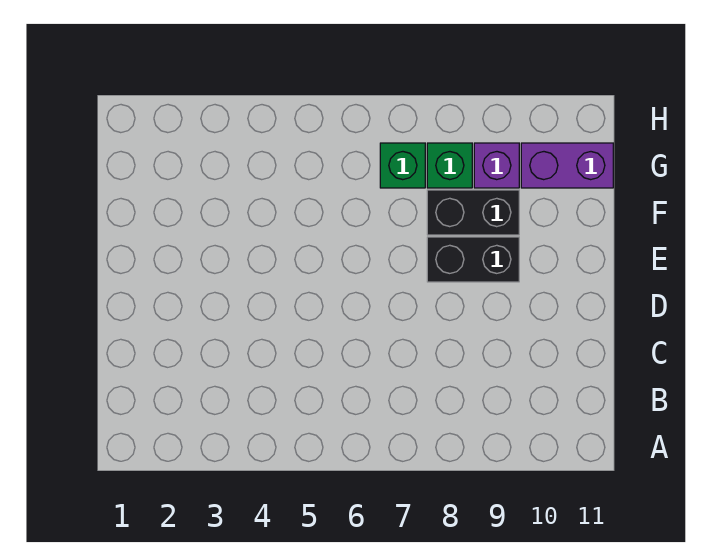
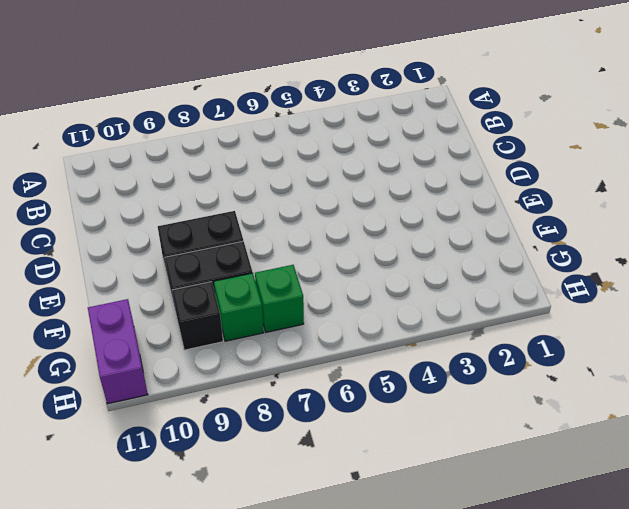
purple 1x1 brick [474,143,519,188] -> black 1x1 brick [172,282,223,350]
purple 1x2 brick [521,143,613,188] -> purple 1x2 brick turned to [88,299,148,404]

